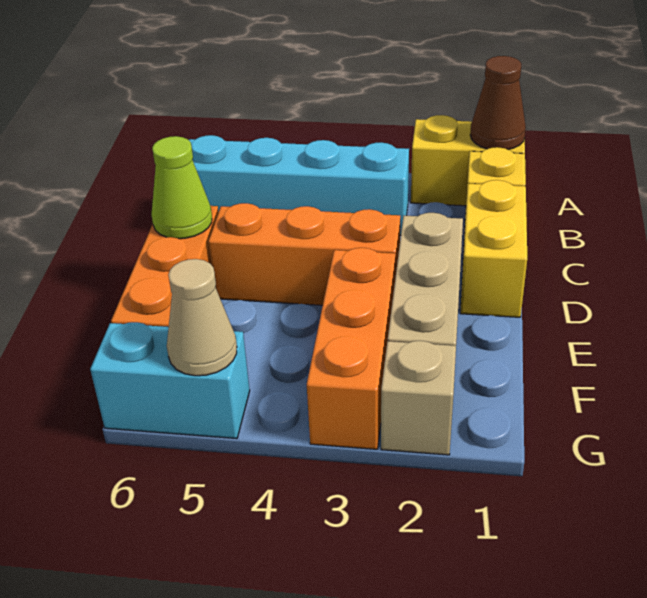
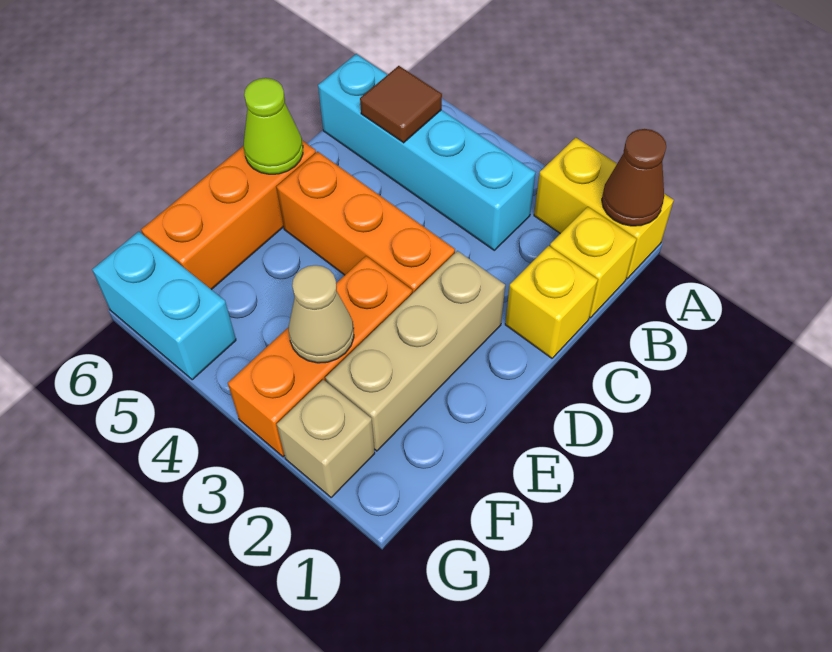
none -> brown 1x1 tile [360,66,442,143]
yellow 1x2 brick [460,180,527,317] -> yellow 1x1 brick [505,246,598,358]
tan 1x1 cone [167,259,237,376] -> tan 1x1 cone moved to [289,265,354,363]

